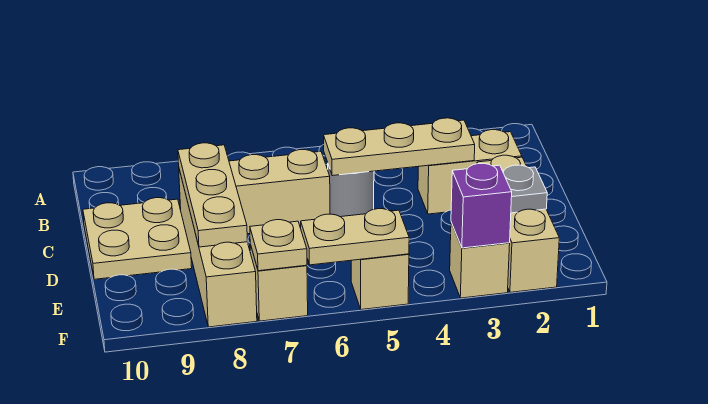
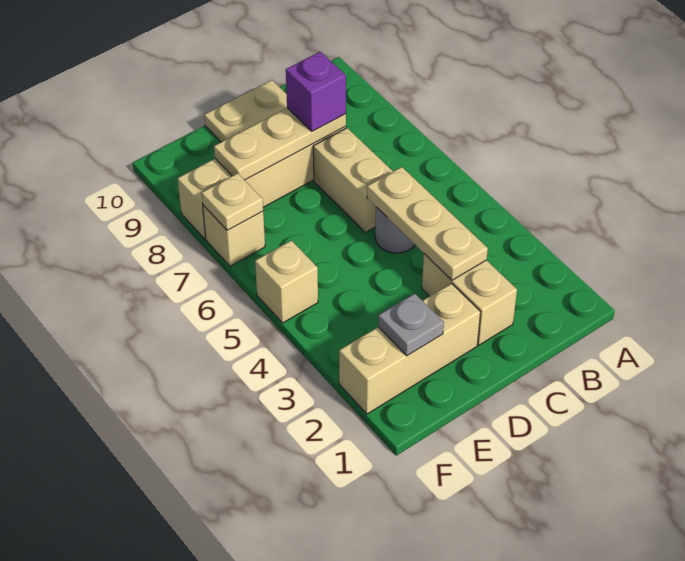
tan 1x1 brick [450,223,510,298] -> none
purple 1x1 brick [451,163,512,248] -> purple 1x1 brick moved to [286,52,346,131]
tan 1x2 plate [301,209,409,265] -> none

